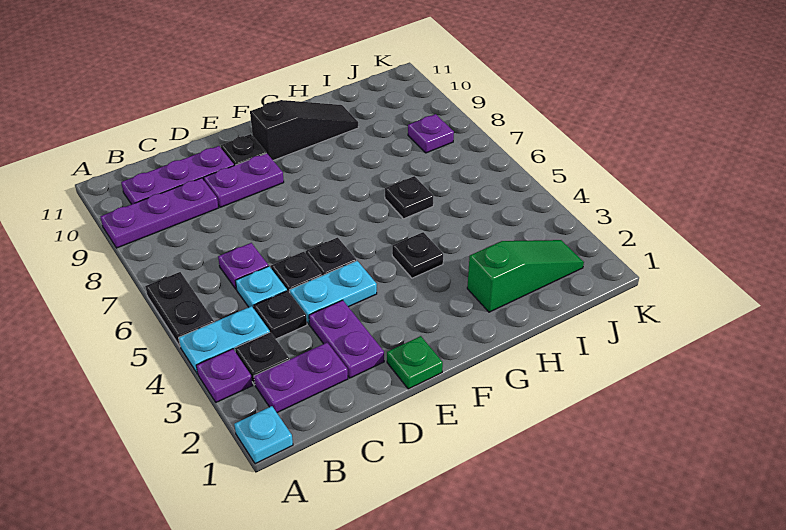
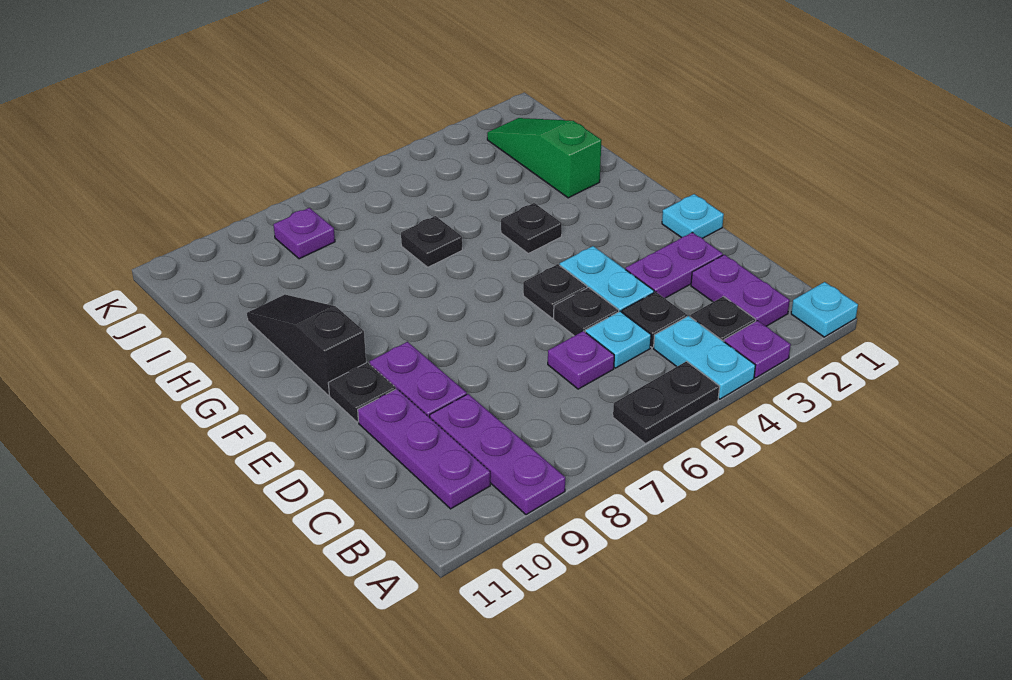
green 1x1 plate [387,336,443,389] -> cyan 1x1 plate [662,194,724,238]

